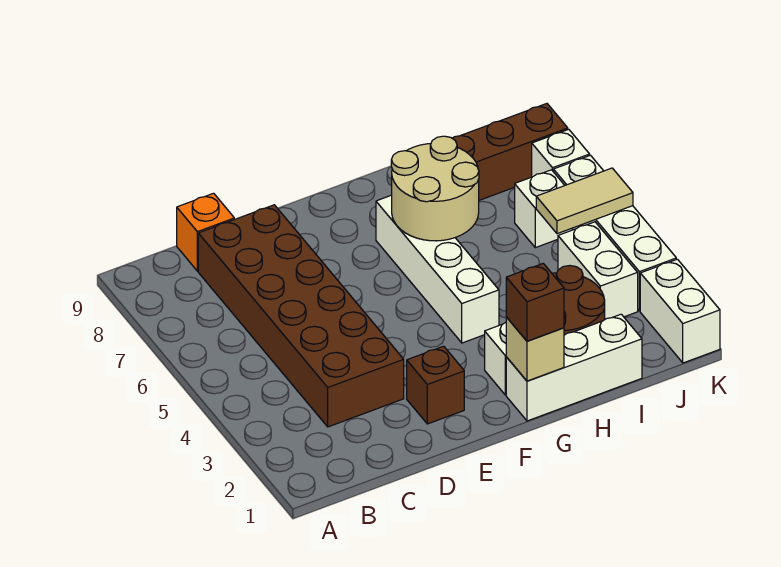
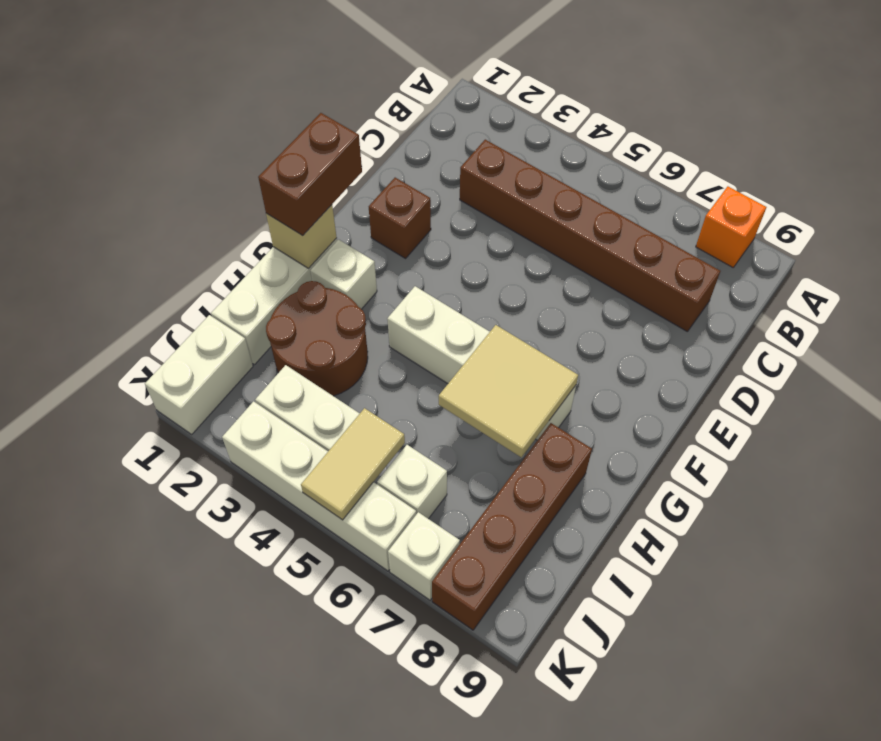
brown 2x6 brick [198,205,404,427] -> brown 1x6 brick [460,140,720,332]
orange 1x1 brick [177,193,234,271] -> orange 1x1 brick moved to [696,187,766,267]
brown 1x1 brick [506,264,564,341] -> brown 1x2 brick [258,113,362,235]
tan 2x2 round brick [391,136,479,241] -> tan 2x2 tile [439,325,578,457]
white 1x2 brick [640,259,720,363] -> white 1x2 brick turned to [145,315,253,434]

